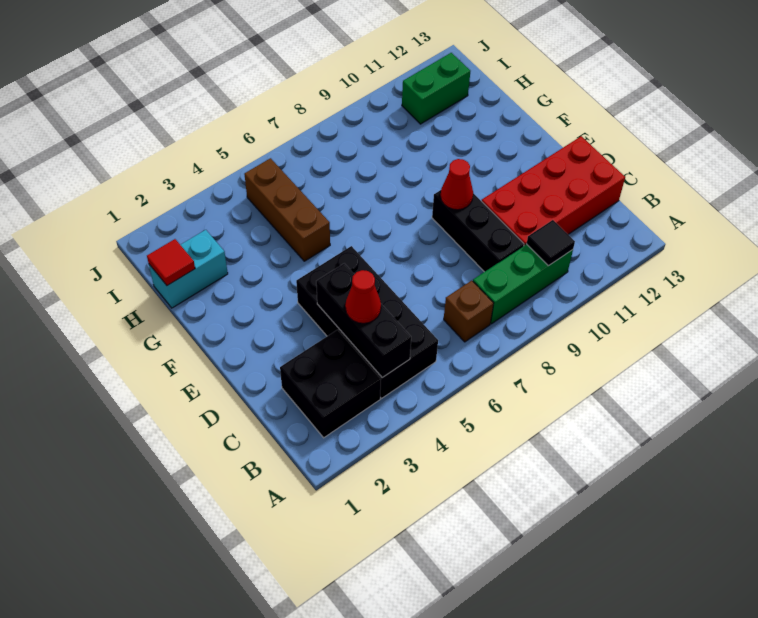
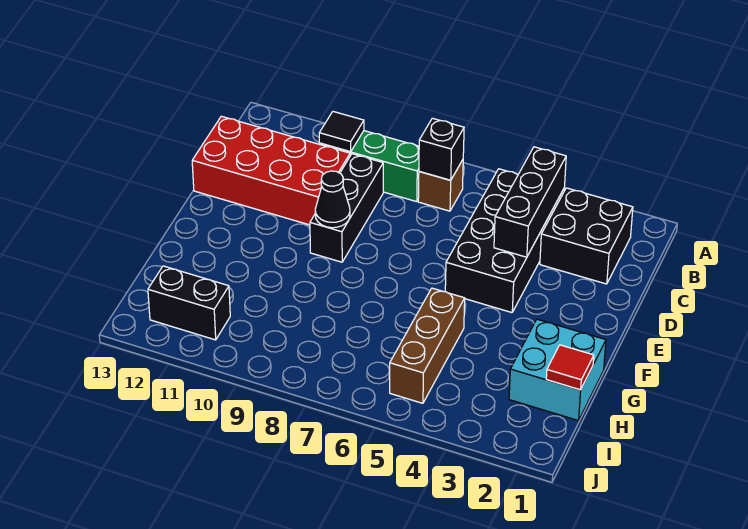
none -> black 1x1 brick [419,118,464,180]
red 1x1 cone [345,270,381,323] -> none
red 1x1 cone [441,159,473,210] -> black 1x1 cone [315,171,350,228]
cyan 1x2 brick [149,230,228,308] -> cyan 2x2 brick [509,319,606,421]
green 1x2 brick [402,53,470,124] -> black 1x2 brick [148,266,230,340]

